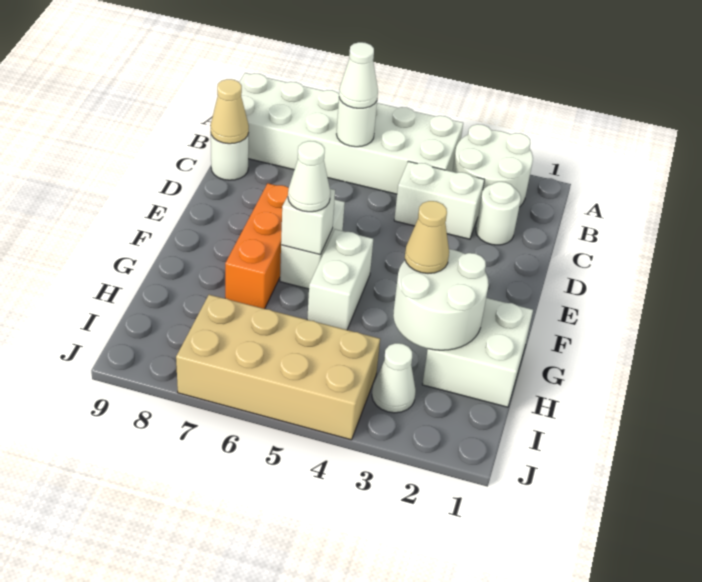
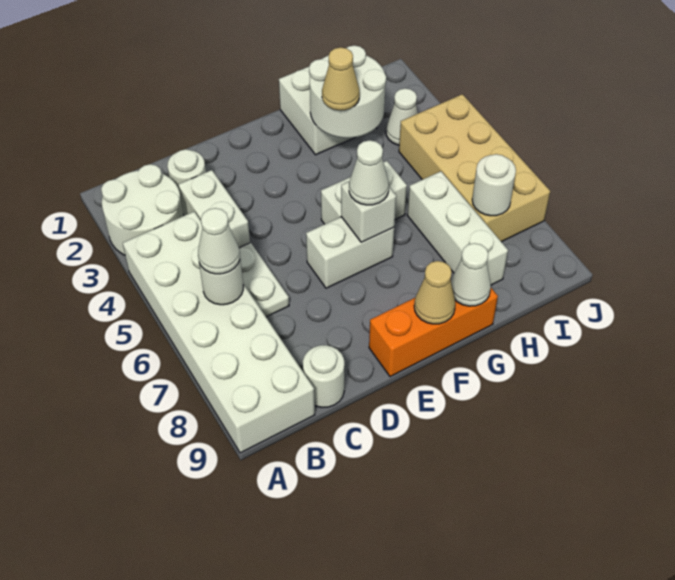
none -> white 1x2 plate [239,243,289,317]
tan 1x1 cone [211,79,249,144] -> tan 1x1 cone moved to [414,261,455,324]
orange 1x3 brick [225,183,289,309] -> orange 1x3 brick moved to [369,288,498,377]
none -> white 1x1 cone [451,243,491,306]
none -> white 1x3 brick [407,171,508,285]
none -> white 1x1 round brick [472,154,516,216]

